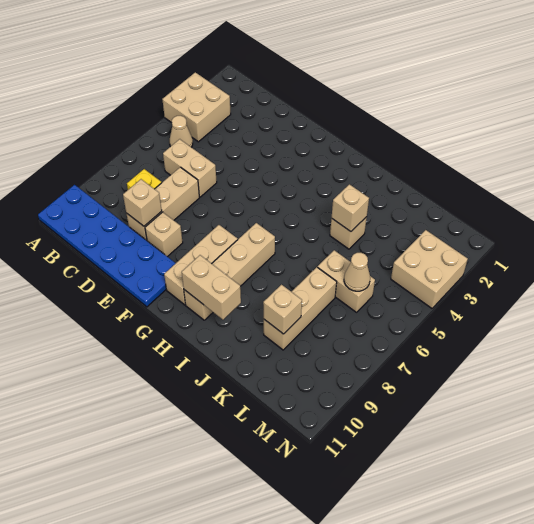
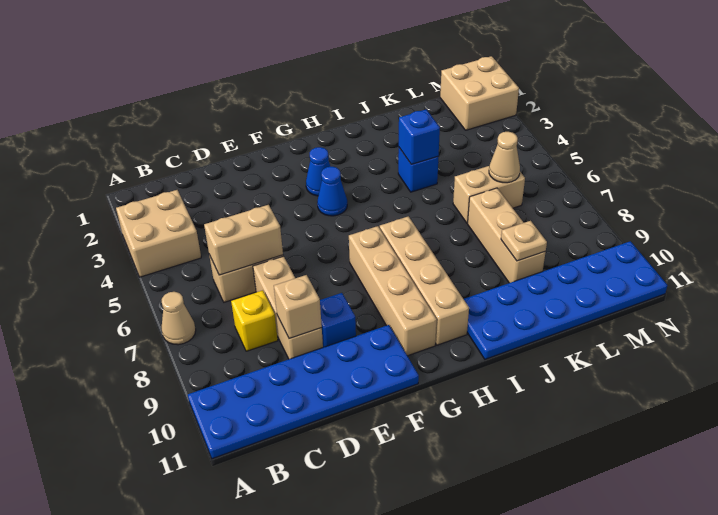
tan 1x1 cone [170,116,193,147] -> tan 1x1 cone moved to [161,292,196,345]
tan 1x1 brick [145,212,183,257] -> blue 1x1 brick [320,293,356,347]
none -> blue 1x1 cone [306,147,331,196]
none -> blue 1x1 cone [317,167,347,216]
tan 1x3 brick [164,225,238,305] -> tan 1x4 brick [349,226,437,356]
tan 1x2 brick [182,255,241,320] -> tan 1x2 brick moved to [204,205,283,275]
none -> blue 2x6 plate [464,241,667,359]
tan 1x1 brick [330,217,367,249] -> blue 1x1 brick [398,148,439,192]
tan 1x1 brick [332,184,369,232] -> blue 1x1 brick [399,110,440,164]
tan 1x1 brick [263,285,302,334] -> tan 1x1 plate [501,221,547,261]
tan 2x2 brick [391,230,468,308] -> tan 2x2 brick moved to [440,56,519,130]

